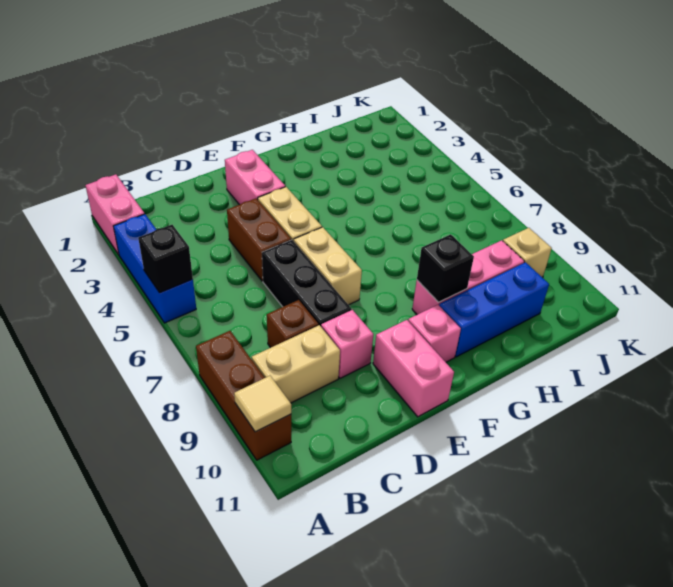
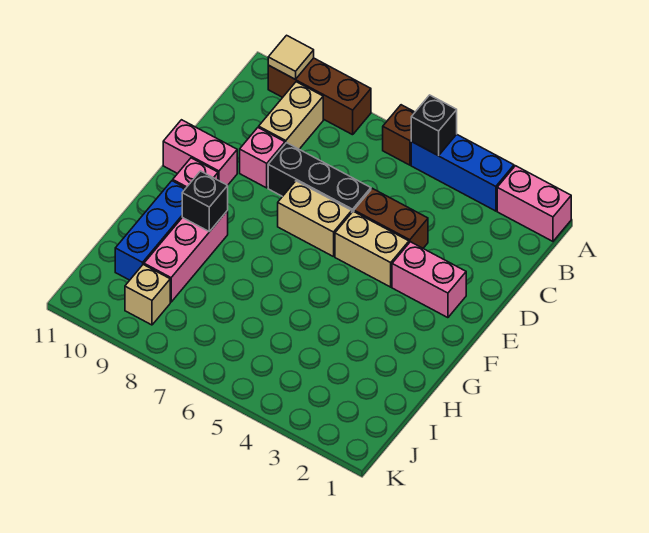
brown 1x1 brick [267,300,318,348] -> brown 1x1 brick moved to [383,105,415,165]

